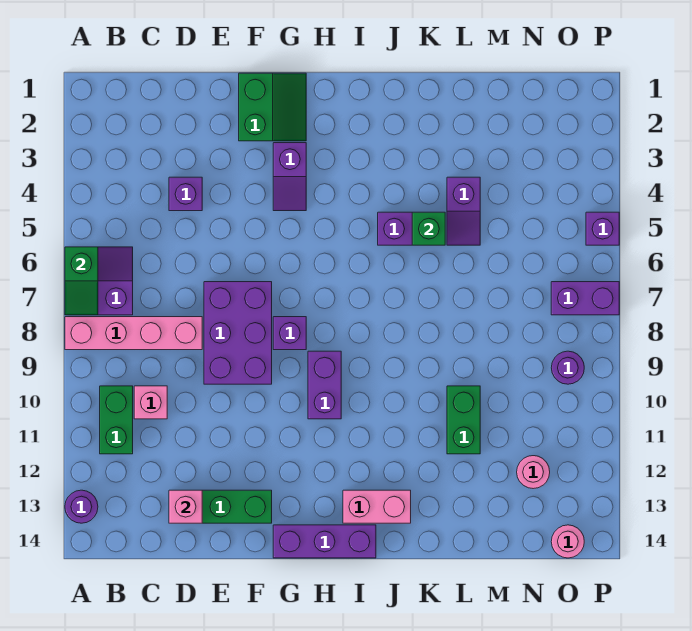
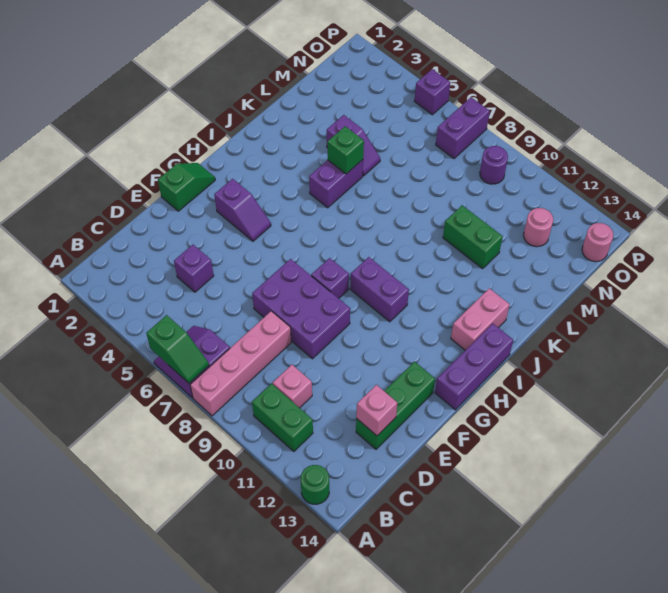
purple 1x1 round brick [65,490,98,523] -> green 1x1 round brick [301,465,329,504]
green 2x2 slope [239,73,306,141] -> green 1x2 slope [158,163,215,211]

